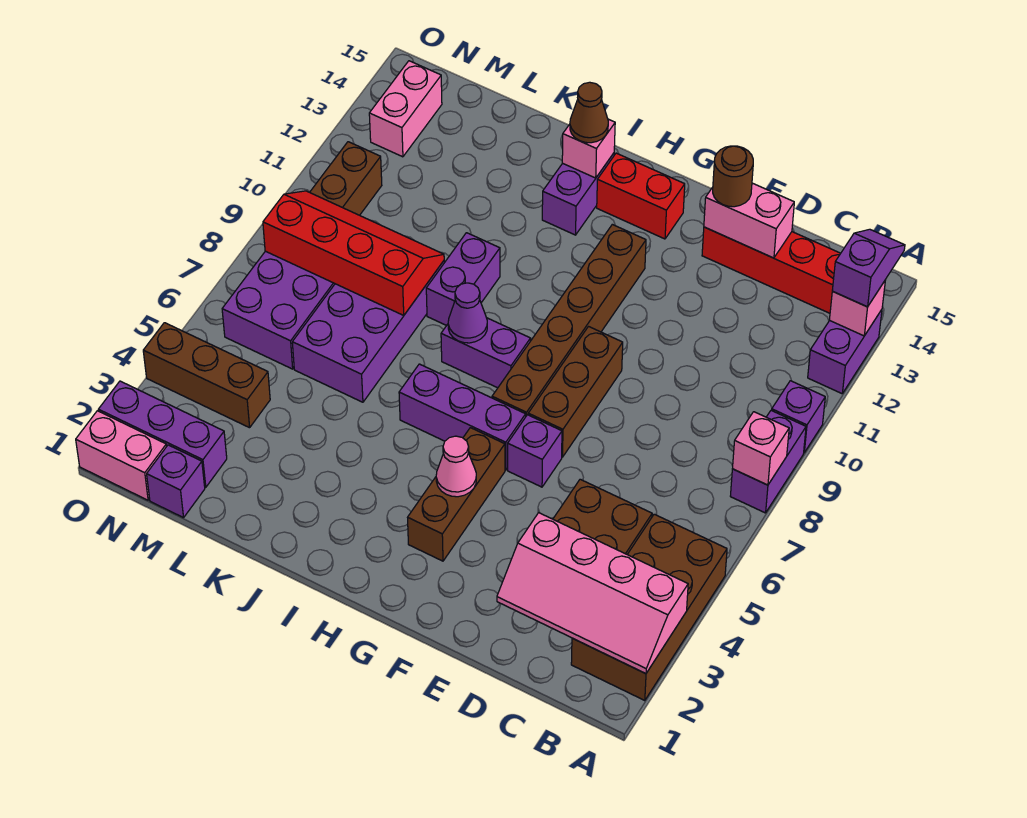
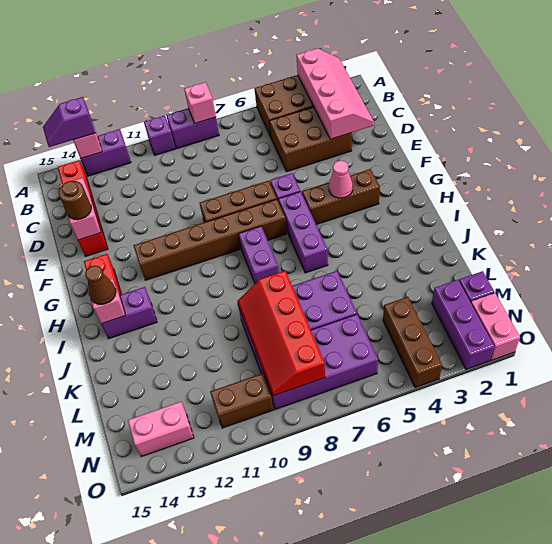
purple 1x1 cone [448,283,487,343] -> none
purple 1x2 brick [426,233,500,326] -> none

